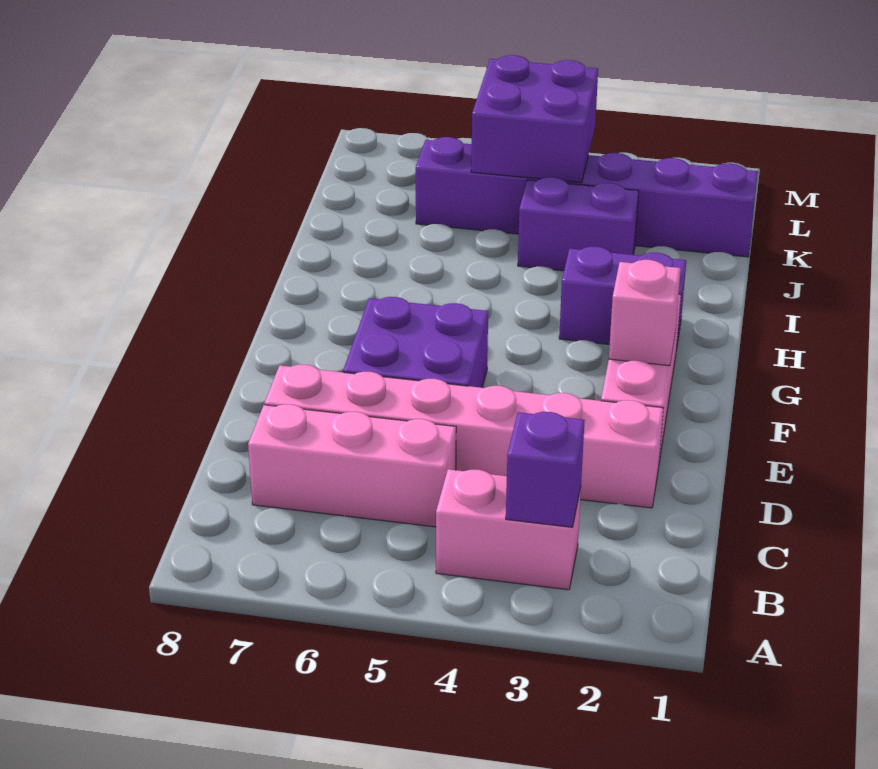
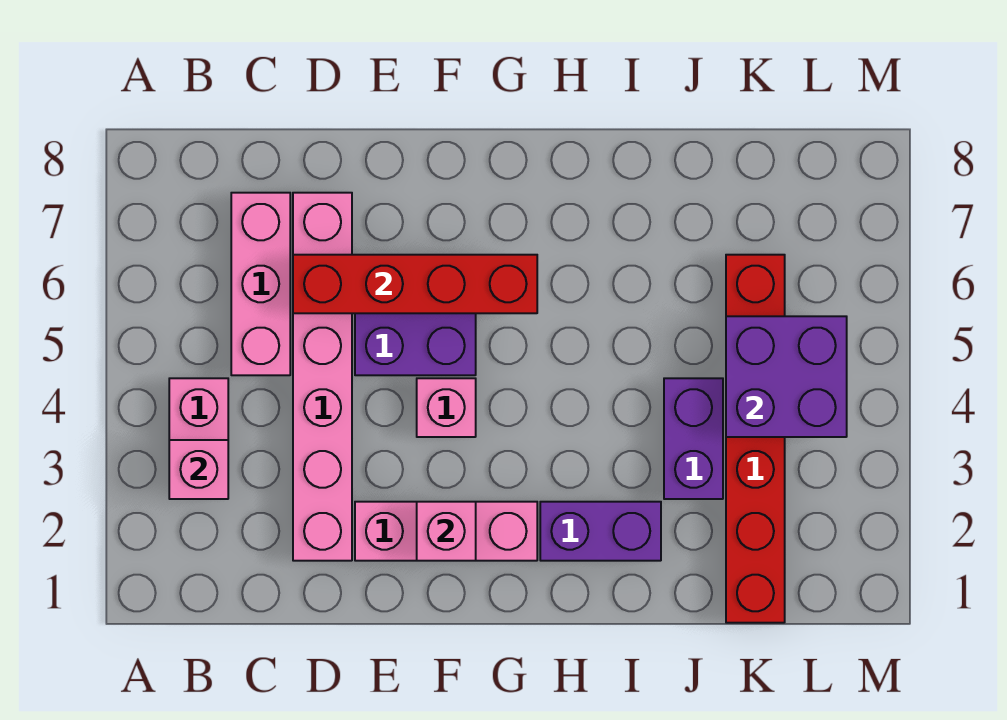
purple 1x1 brick [506,412,585,527] -> pink 1x1 brick [169,440,228,499]
none -> red 1x4 brick [293,255,537,313]
none -> pink 1x1 brick [417,378,476,437]
purple 1x2 brick [559,247,686,344] -> purple 1x2 brick turned to [540,502,661,561]
purple 1x6 brick [416,137,758,257] -> red 1x6 brick [726,255,785,623]

